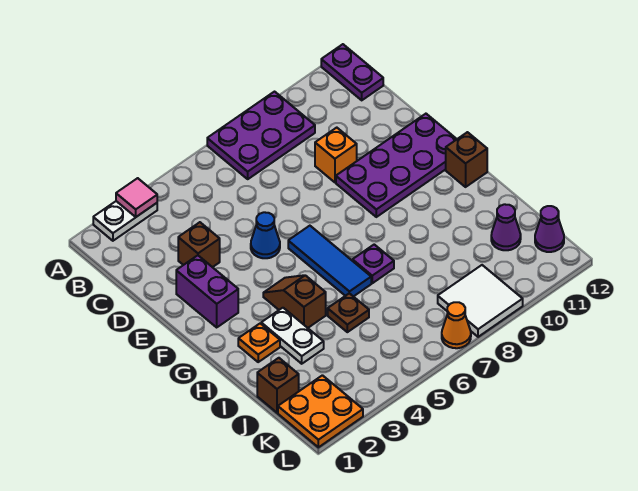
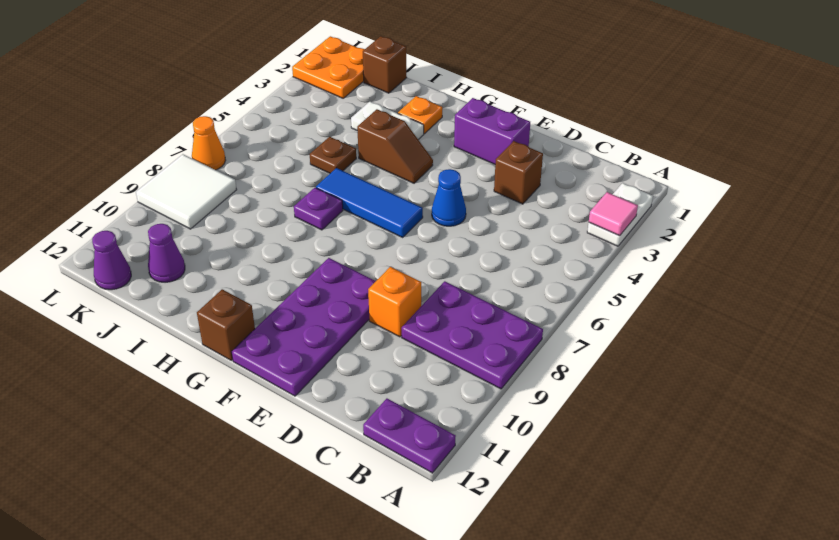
purple 2x3 plate [207,92,315,179] -> purple 2x3 plate turned to [401,281,543,389]

